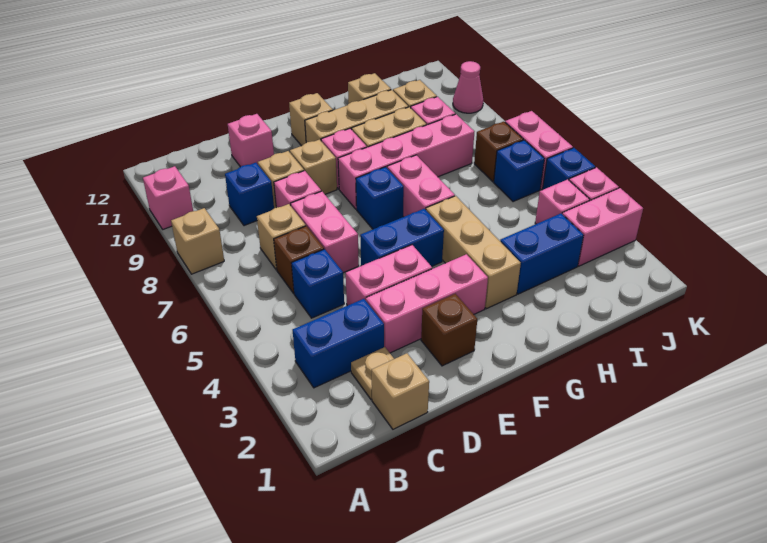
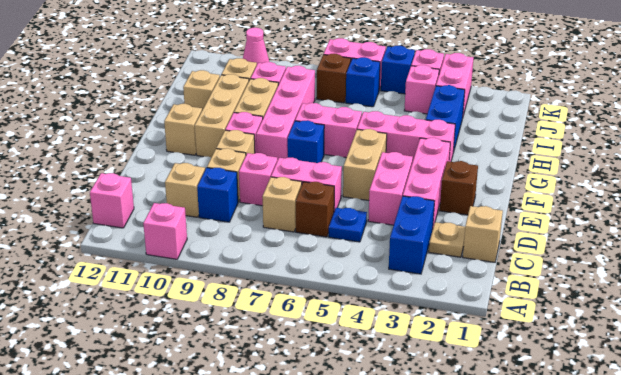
tan 1x1 brick [171,208,224,274] -> tan 1x1 brick moved to [165,163,205,217]
blue 1x1 brick [292,249,344,318] -> blue 1x1 plate [329,208,367,242]
pink 1x1 brick [228,114,274,167] -> pink 1x1 brick moved to [90,173,134,228]
blue 1x2 brick [360,209,444,266] -> tan 1x2 brick [343,129,387,200]
tan 1x3 brick [426,196,521,309] -> pink 1x3 brick [357,111,455,162]

